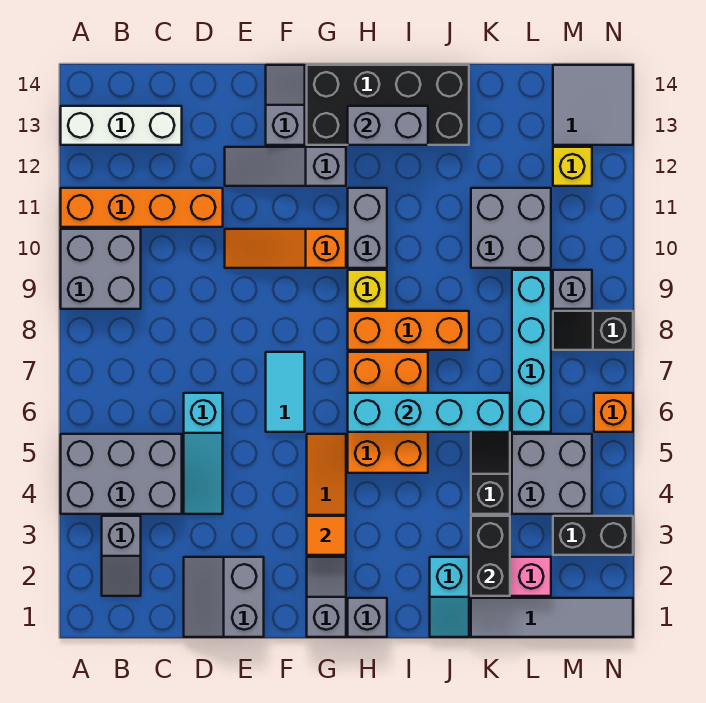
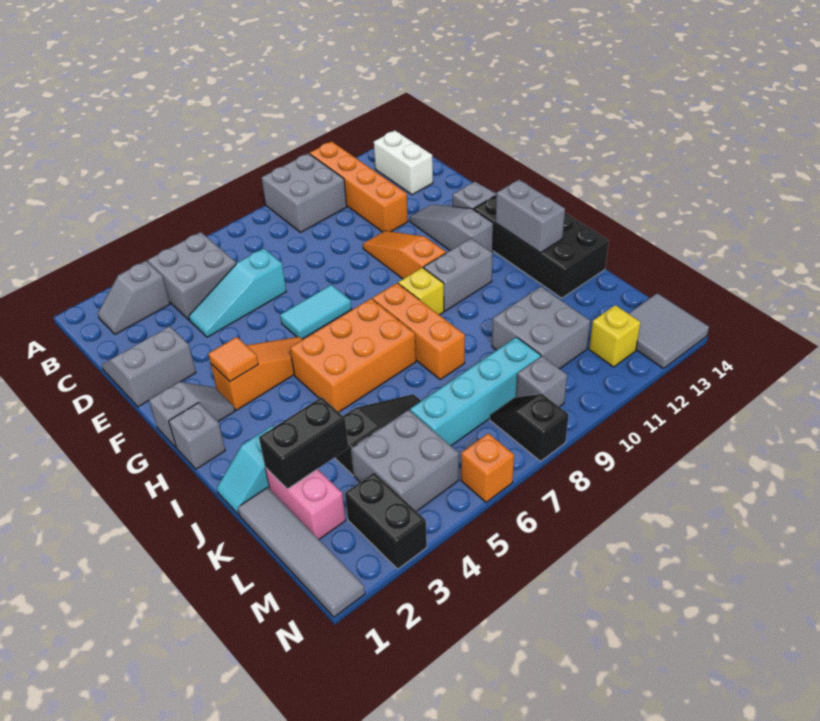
grey 2x3 brick [61,434,182,514] -> grey 2x2 brick [148,232,236,320]
white 1x3 brick [61,106,182,145] -> white 1x2 brick [374,130,433,195]
cyan 1x4 brick [348,393,510,432] -> none

